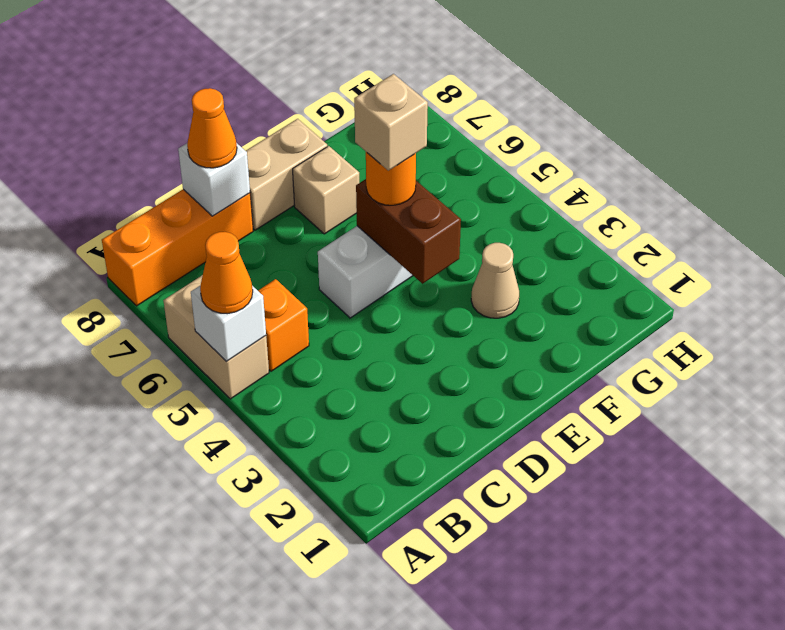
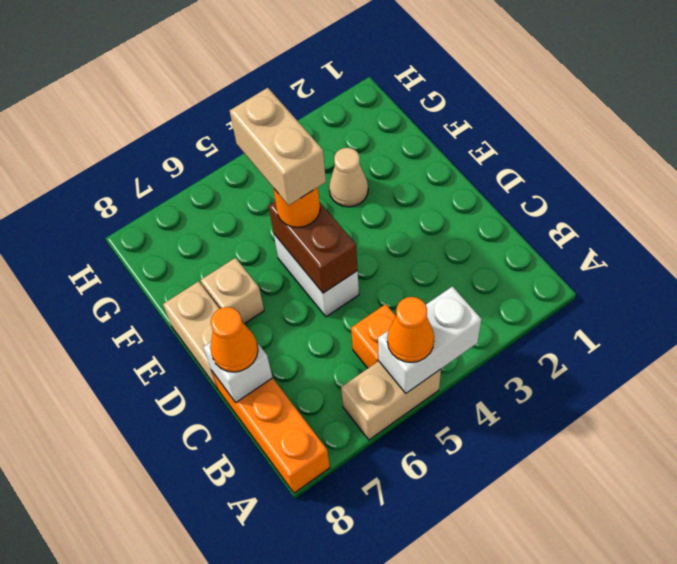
white 1x1 brick [191,285,266,362] -> white 1x2 brick [378,287,481,393]
brown 1x2 brick [356,179,461,284] -> brown 1x2 brick turned to [269,202,358,293]
tan 1x1 brick [354,74,428,171] -> tan 1x2 brick [230,88,326,205]

